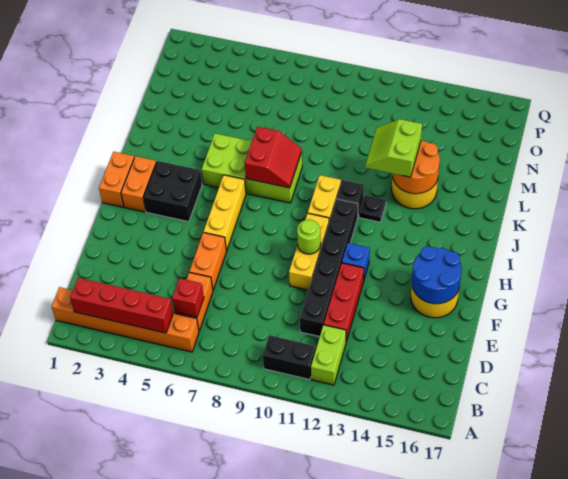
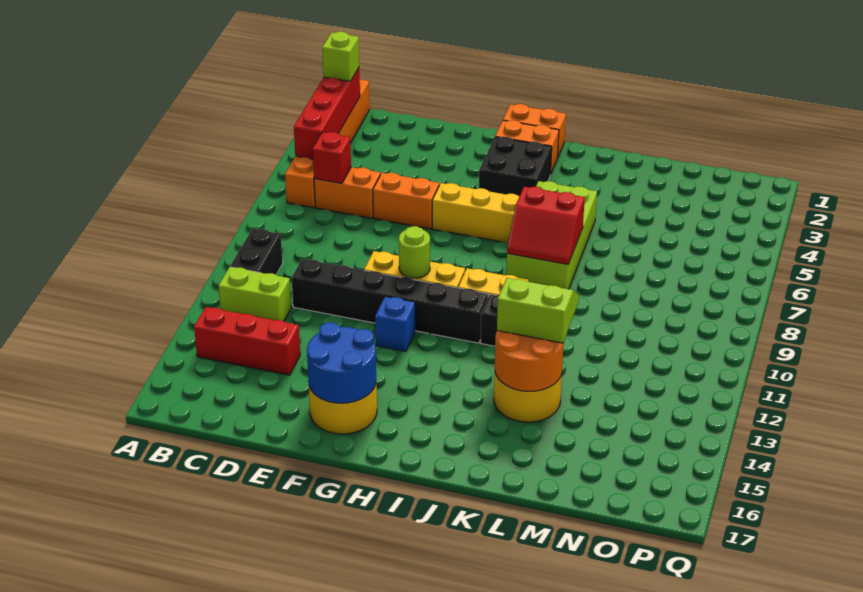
none -> lime 1x1 brick [322,32,359,81]
red 1x3 brick [324,263,364,342] -> red 1x3 brick moved to [194,307,300,375]
black 1x1 plate [359,195,386,222] -> none

